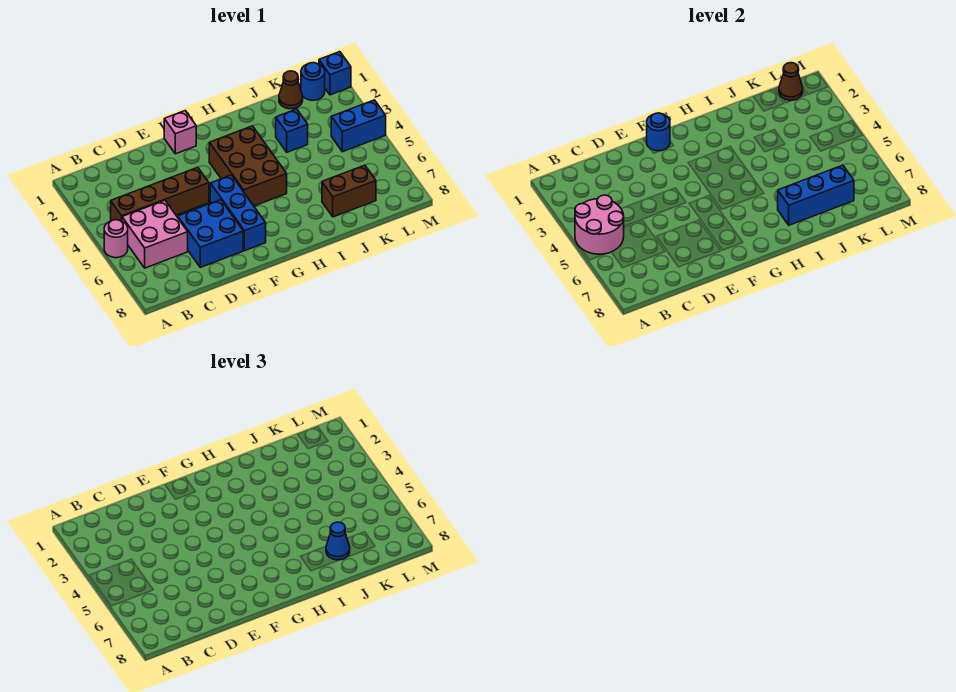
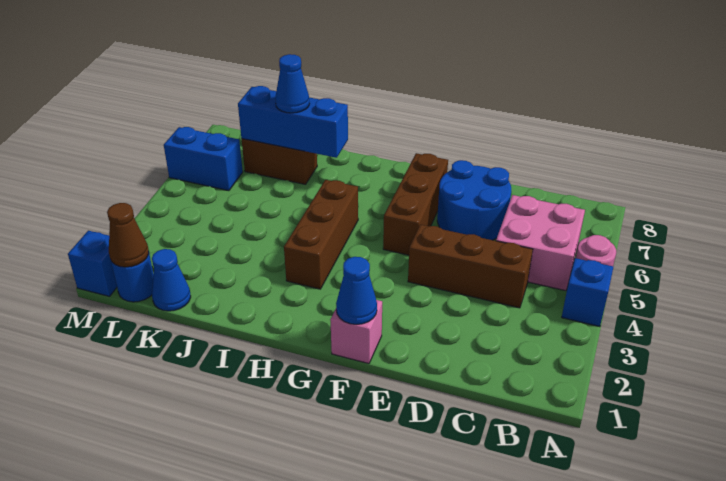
pink 2x2 round brick [575,195,624,254] -> none
brown 1x4 brick [111,167,209,221] -> brown 1x3 brick [408,225,533,308]
blue 2x2 brick [178,200,243,267] -> blue 2x2 round brick [437,160,511,240]
blue 1x1 round brick [647,113,670,151] -> blue 1x1 cone [336,257,377,325]
blue 1x3 brick [210,175,266,251] -> brown 1x3 brick [383,153,448,255]
brown 2x3 brick [209,126,287,206] -> brown 1x3 brick [284,180,358,289]
blue 1x1 brick [276,109,308,152] -> blue 1x1 brick moved to [562,258,614,327]
brown 1x1 cone [279,71,303,109] -> blue 1x1 cone [152,249,191,311]
blue 1x2 brick [331,100,386,152] -> blue 1x2 brick moved to [164,127,243,191]

